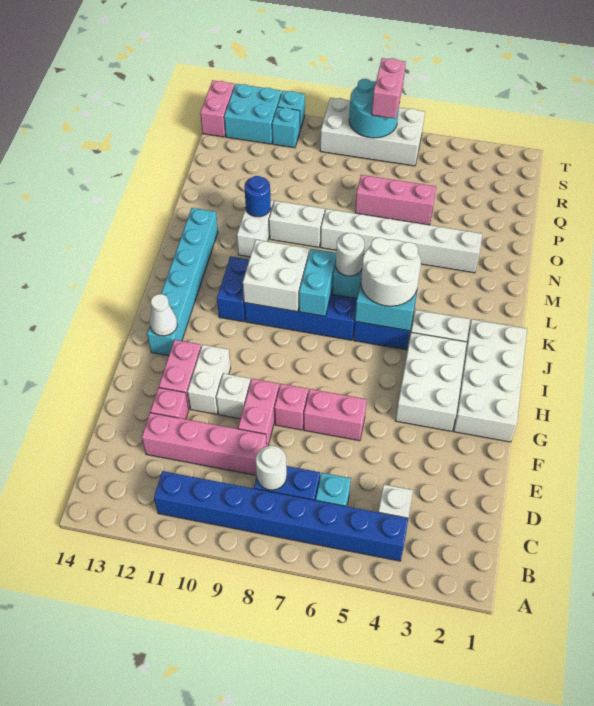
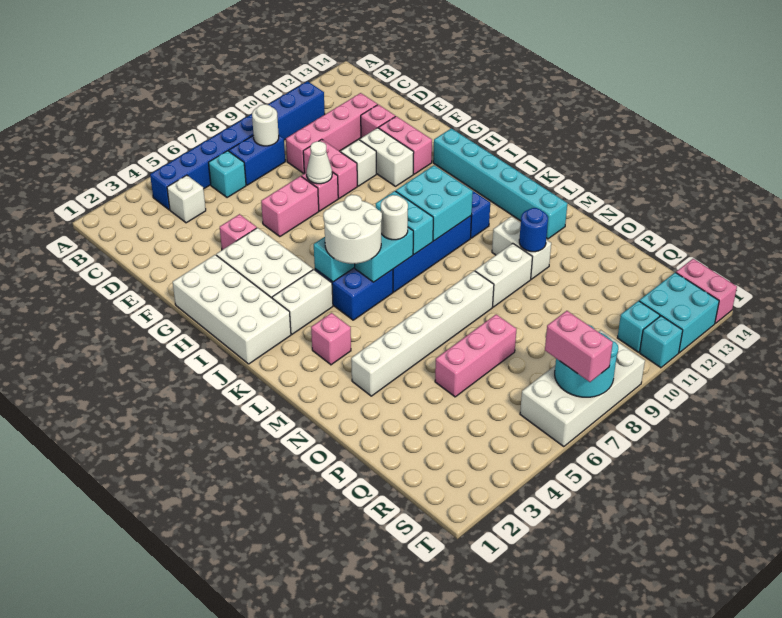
none -> pink 1x1 brick [220,214,257,250]
white 1x1 cone [150,294,177,336] -> white 1x1 cone moved to [307,141,332,184]
white 2x2 brick [243,240,309,312] -> cyan 2x2 brick [396,165,473,241]
none -> pink 1x1 brick [311,313,351,365]

